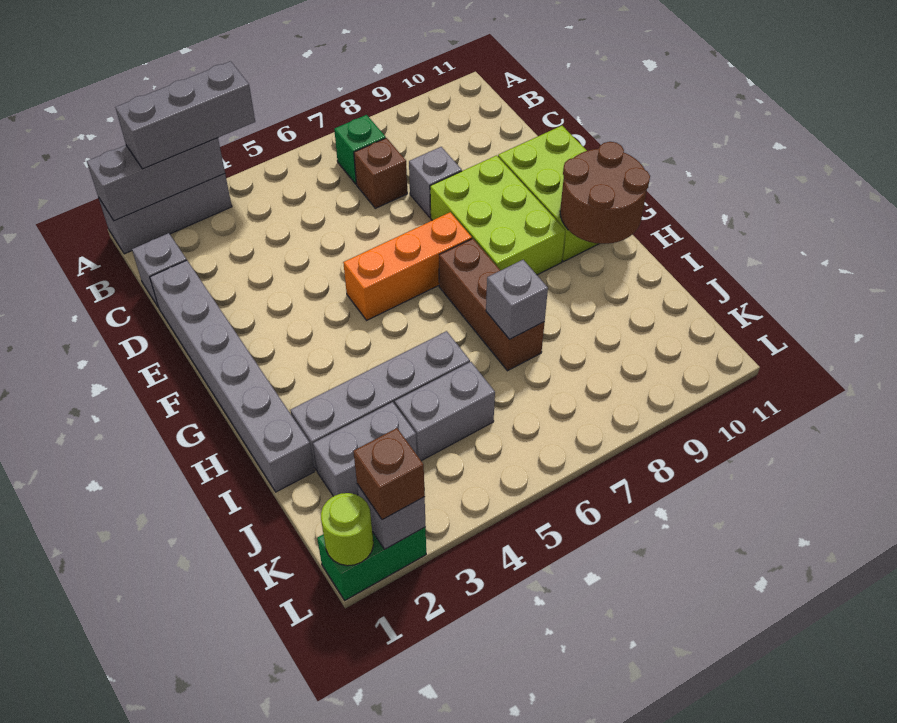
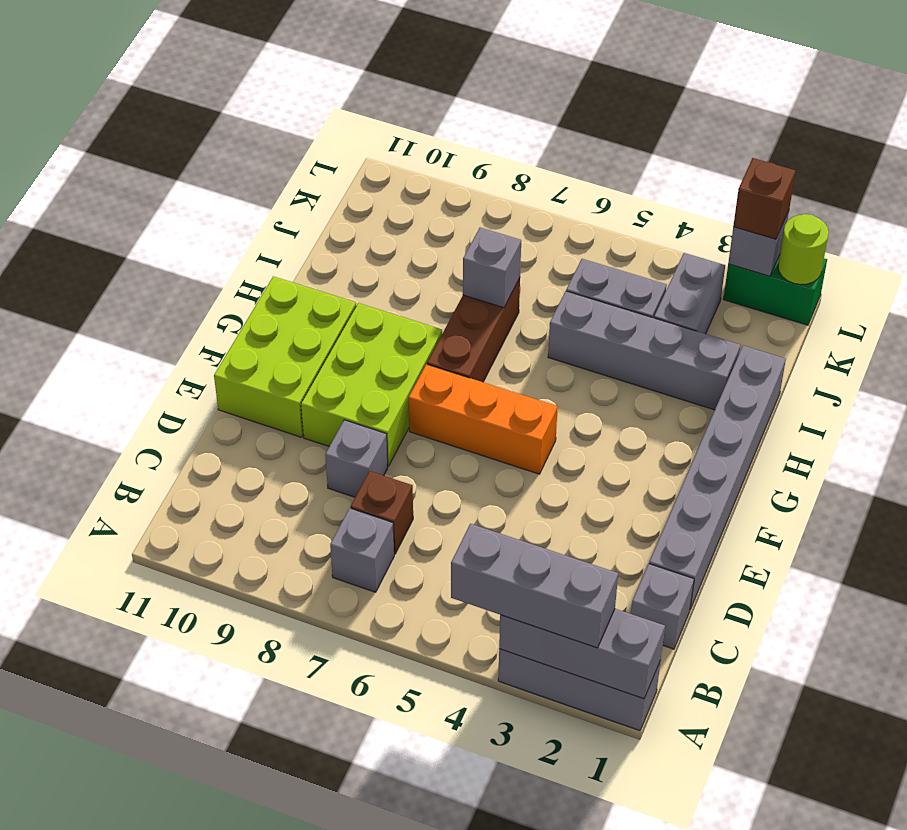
green 1x1 brick [334,115,386,184] -> grey 1x1 brick [330,508,394,592]
brown 2x2 round brick [560,142,650,244] -> none
grey 1x2 brick [313,402,417,496] -> grey 1x2 brick turned to [654,253,725,334]

